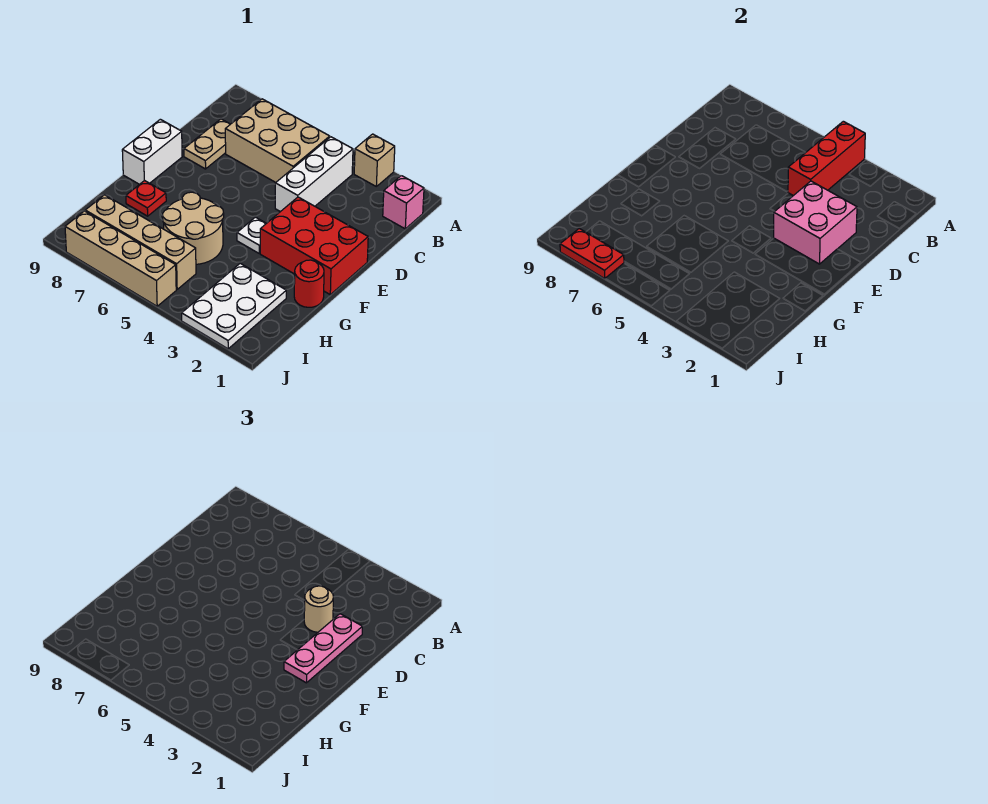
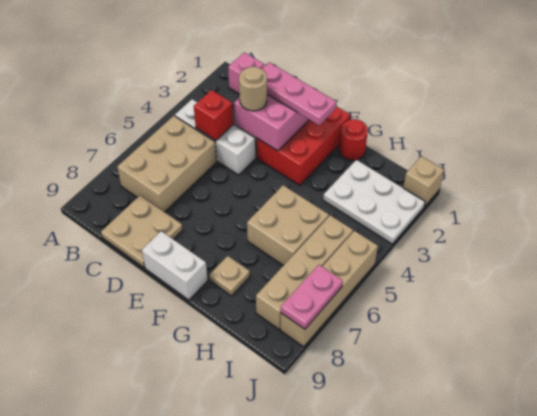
tan 1x1 brick [354,134,395,186] -> tan 1x1 brick moved to [403,156,444,207]
red 1x3 brick [788,121,865,196] -> red 1x1 brick [194,90,233,141]
tan 1x2 plate [184,119,230,169] -> tan 2x2 plate [101,196,183,268]
white 1x1 plate [237,217,266,253] -> none
tan 2x2 round brick [163,192,224,264] -> tan 2x2 brick [247,185,329,266]
red 1x1 plate [126,180,166,216] -> tan 1x1 plate [209,256,250,296]
red 1x2 plate [560,228,624,279] -> pink 1x2 plate [281,265,343,329]

